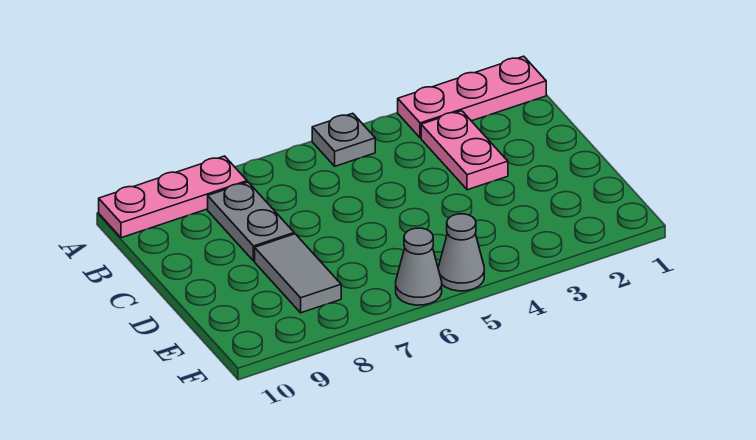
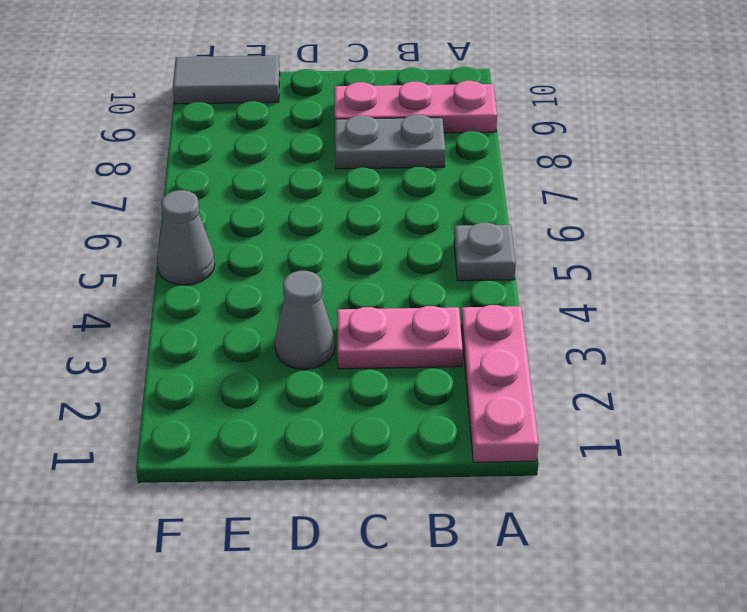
pink 1x3 plate [99,156,247,238] -> pink 1x3 plate turned to [334,81,497,133]
grey 1x2 tile [255,234,341,313] -> grey 1x2 tile moved to [173,56,280,104]
grey 1x1 cone [396,228,442,305] -> grey 1x1 cone moved to [275,271,335,369]

